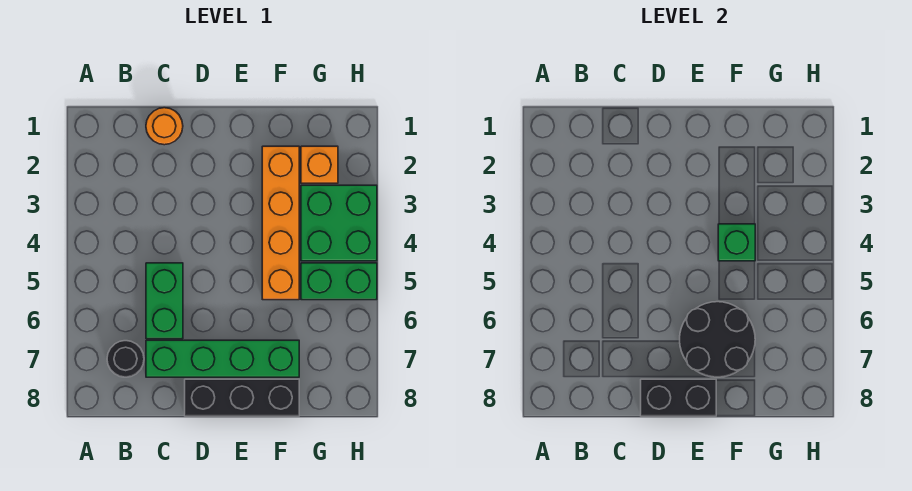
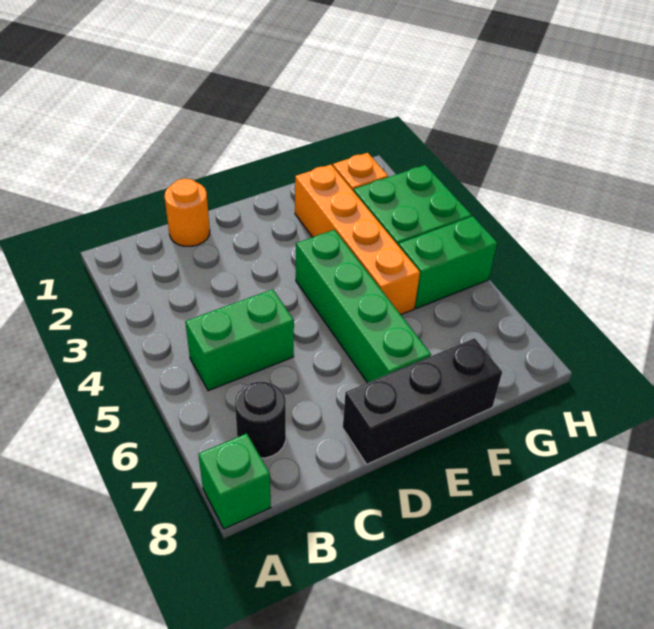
green 1x2 brick [146,263,183,339] -> green 1x2 brick turned to [185,289,294,391]
green 1x4 brick [146,340,299,377] -> green 1x4 brick turned to [296,230,431,383]
black 1x2 brick [641,379,716,416] -> none
black 2x2 round brick [680,302,755,377] -> none
green 1x1 brick [718,224,755,261] -> green 1x1 brick moved to [198,433,271,529]

